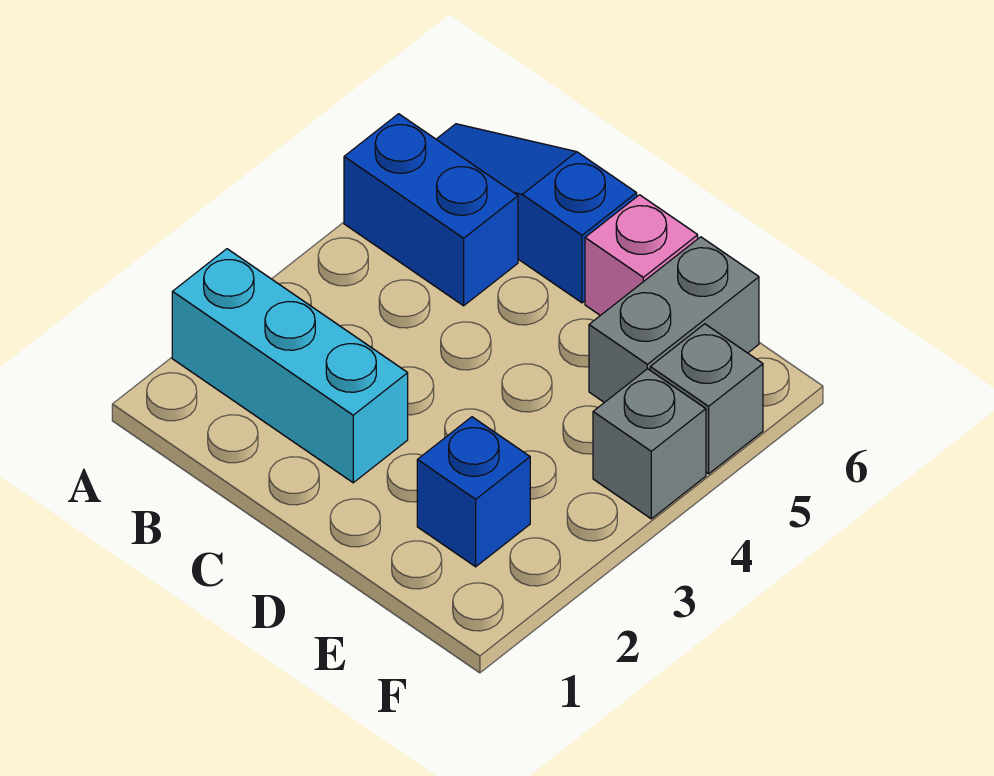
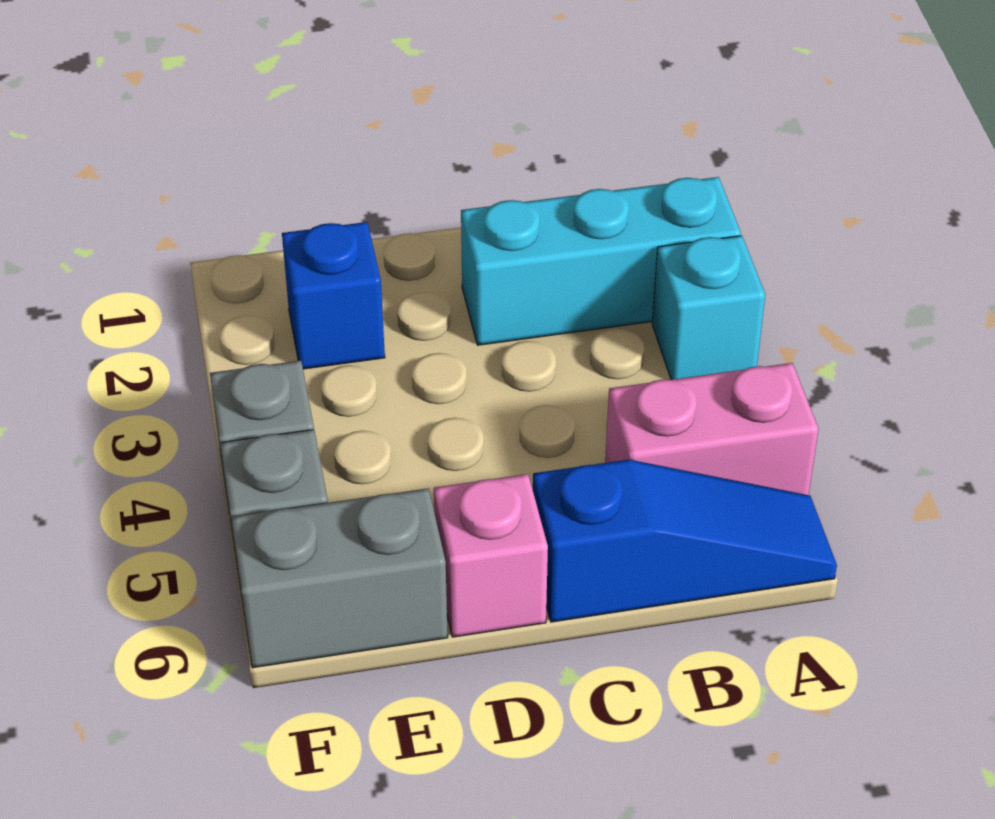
none -> cyan 1x1 brick [652,236,765,380]
blue 1x2 brick [344,114,518,306] -> pink 1x2 brick [605,363,818,495]
grey 1x2 brick [589,237,759,403] -> grey 1x2 brick turned to [231,488,448,668]

